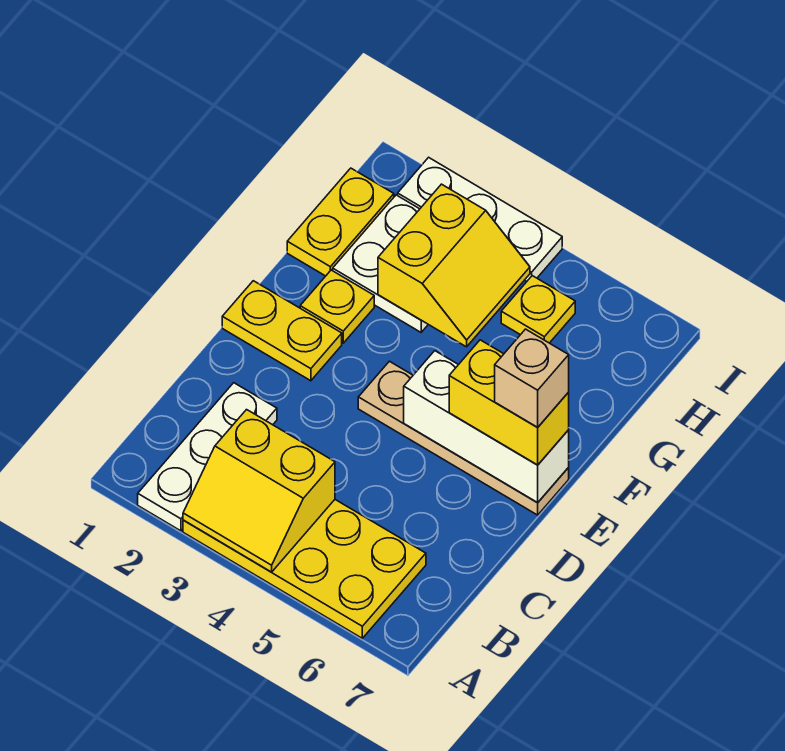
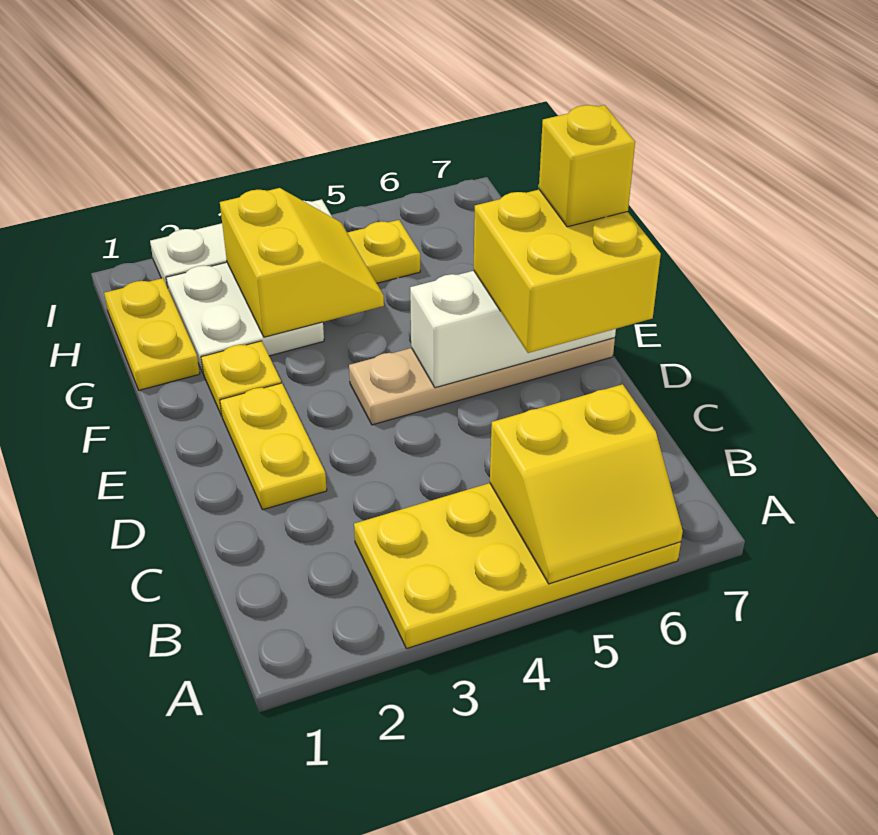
white 1x3 plate [138,383,277,531] -> none
yellow 2x2 slope [183,410,335,572] -> yellow 2x2 slope moved to [490,384,683,584]
yellow 1x2 plate [222,281,342,381] -> yellow 1x2 plate turned to [220,383,327,510]
yellow 1x2 brick [449,340,569,465] -> yellow 2x2 brick [474,190,661,353]
tan 1x1 brick [495,329,569,427] -> yellow 1x1 brick [539,105,635,227]

